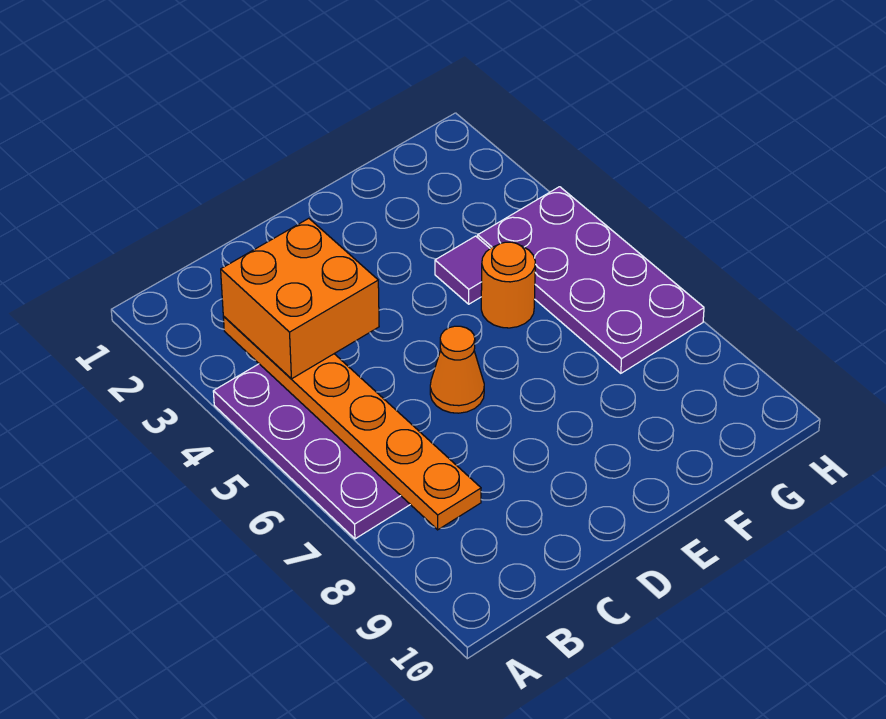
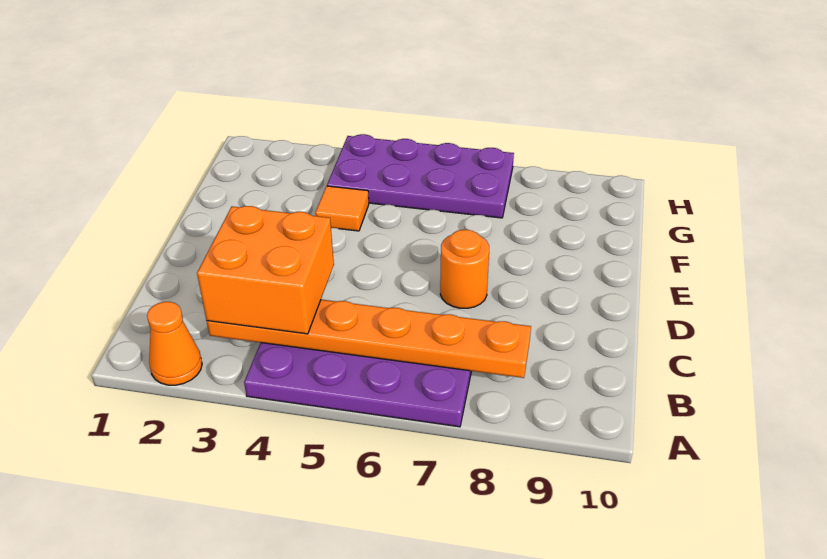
orange 1x1 cone [430,326,484,413] -> orange 1x1 cone moved to [147,302,202,385]
purple 1x1 tile [435,236,490,304] -> orange 1x1 tile [315,186,369,231]
orange 1x1 round brick [481,242,535,328] -> orange 1x1 round brick moved to [440,230,489,308]

